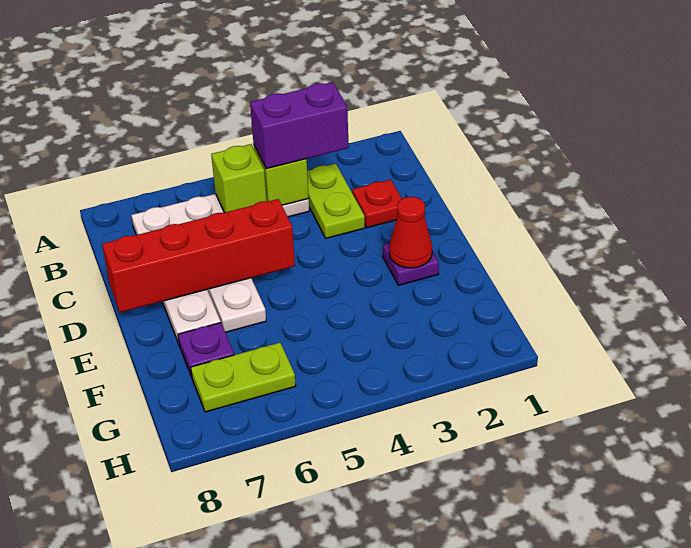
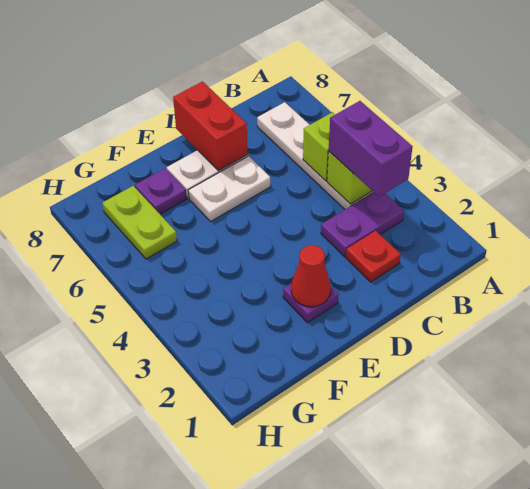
lime 1x2 plate [307,164,365,238] -> purple 1x2 plate [321,192,404,257]
red 1x4 brick [102,199,295,312] -> red 1x2 brick [173,82,247,171]

